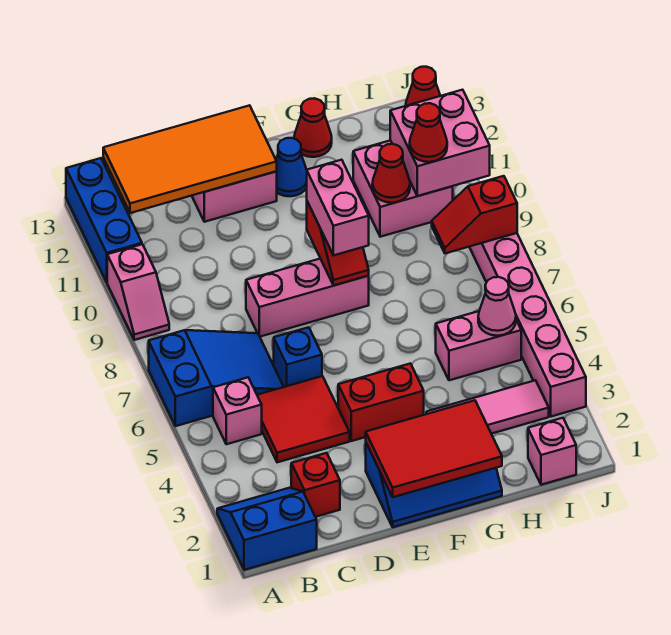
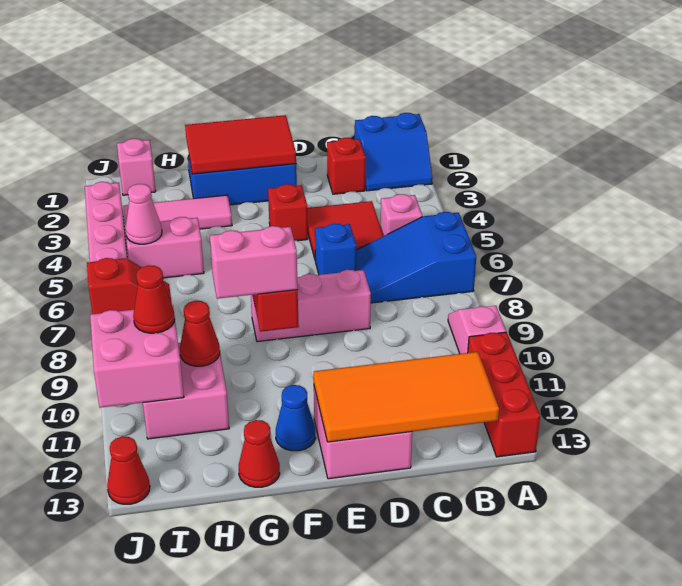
blue 1x3 brick [66,158,142,282] -> red 1x3 brick [468,332,540,457]
red 1x2 brick [338,364,424,441] -> red 1x1 brick [268,184,308,241]
pink 1x2 brick [307,160,369,255] -> pink 1x2 brick turned to [210,226,298,299]

